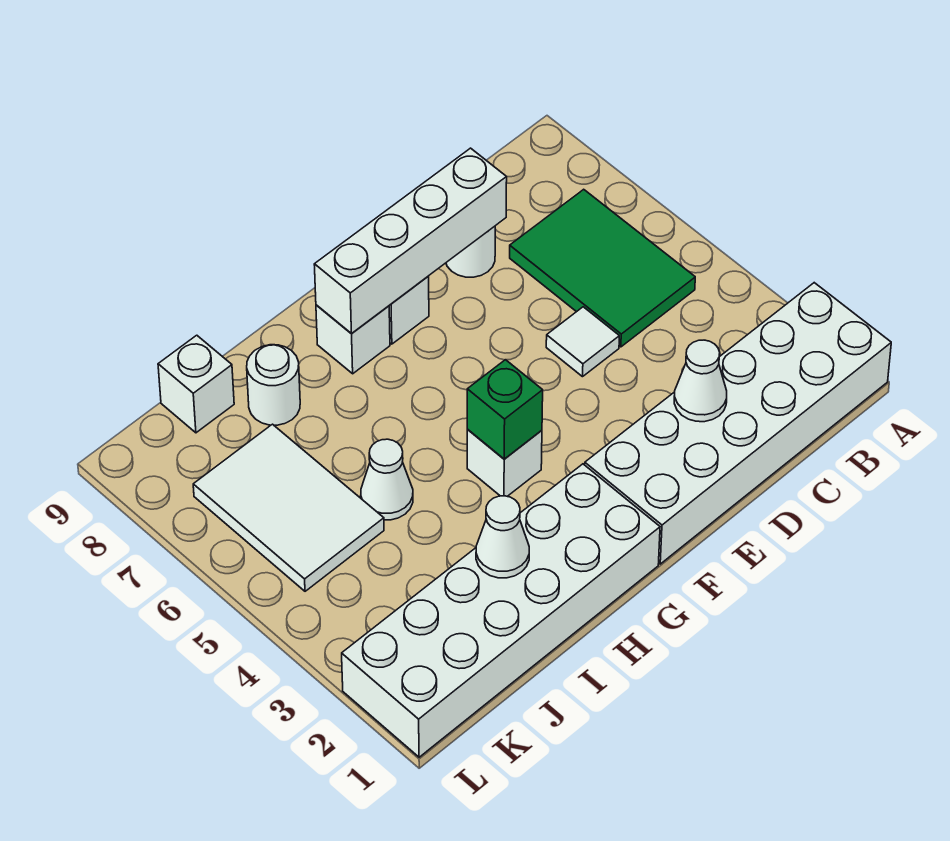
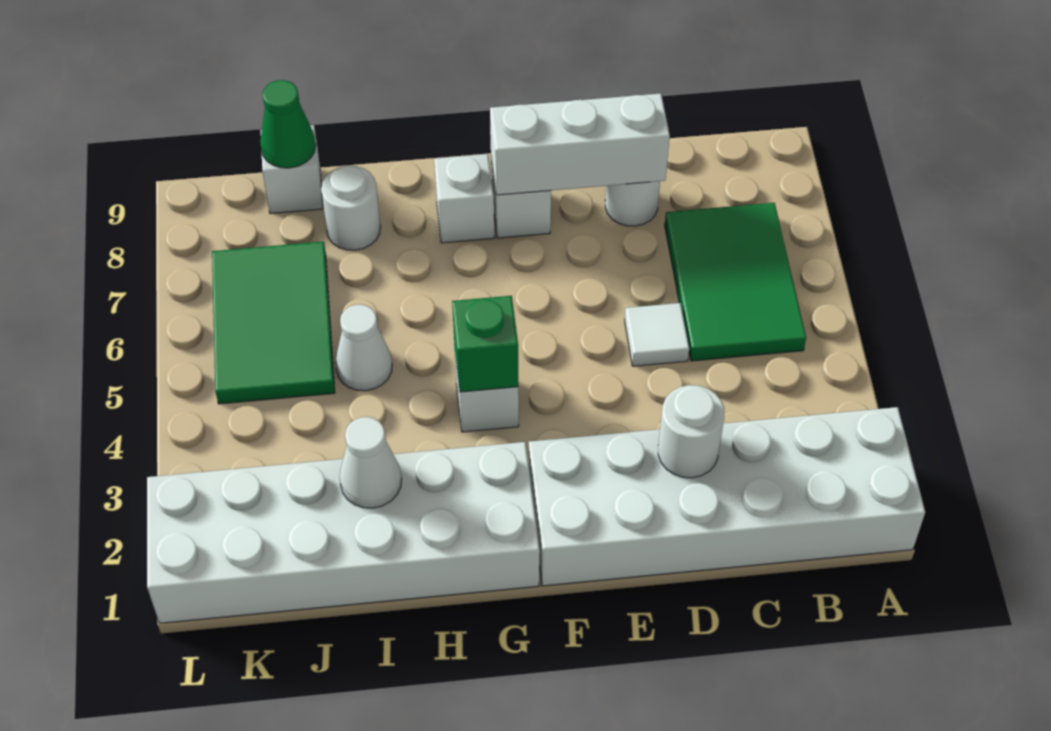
white 1x1 cone [674,340,727,422] -> white 1x1 round brick [658,385,724,478]
white 1x4 brick [314,148,507,333] -> white 1x3 brick [490,94,670,195]
white 2x3 tile [193,424,384,591] -> green 2x3 tile [212,242,335,404]
none -> green 1x1 cone [260,80,316,168]

